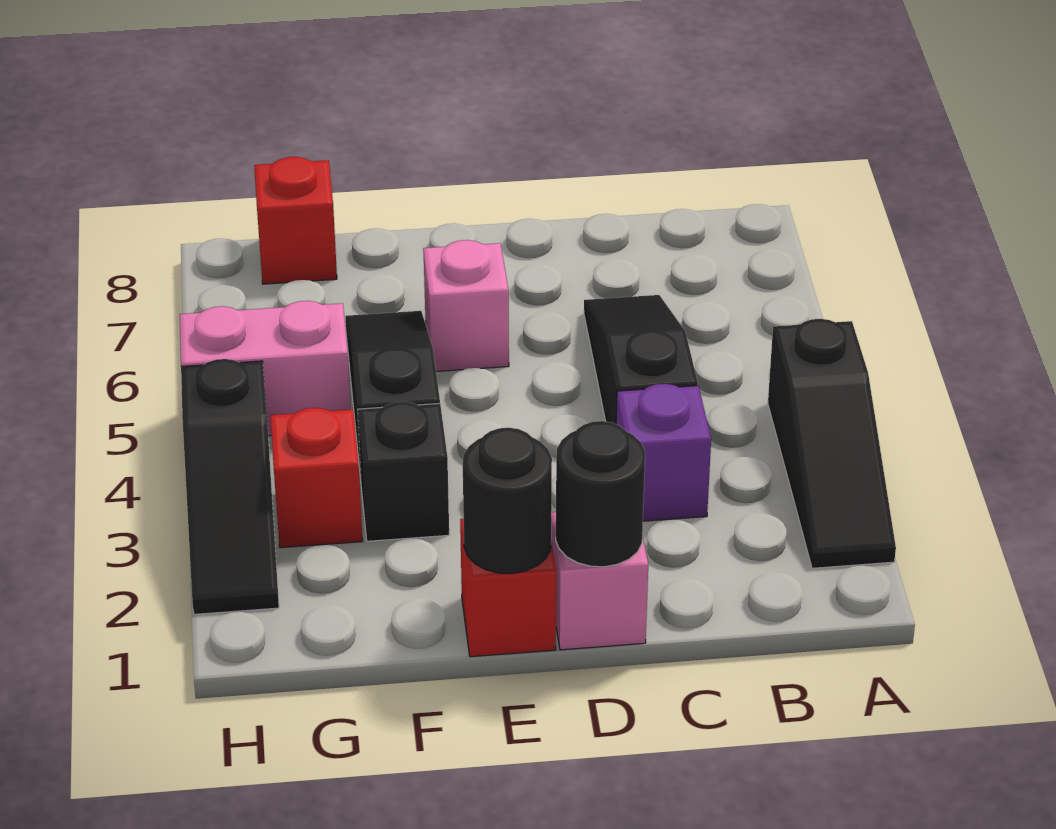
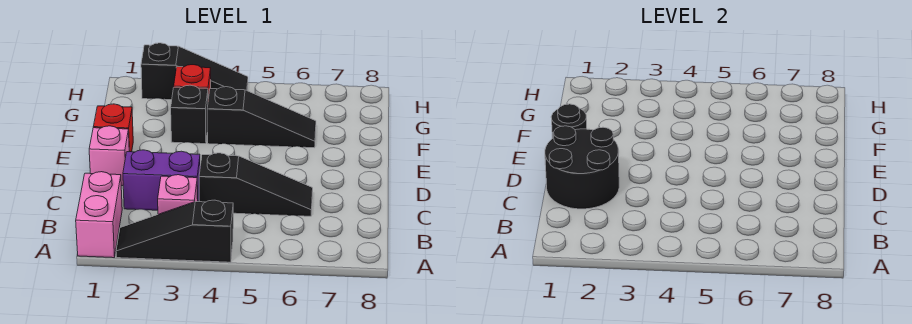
purple 1x1 brick [616,384,711,521] -> purple 1x2 brick [123,150,200,210]
black 1x1 round brick [556,421,645,567] -> black 2x2 round brick [545,126,619,209]
pink 1x1 brick [423,240,509,371] -> pink 1x1 brick moved to [158,175,198,214]
pink 1x2 brick [180,301,351,436] -> pink 1x2 brick moved to [76,172,122,258]
red 1x1 brick [254,157,337,284] -> none
black 1x3 slope [181,359,279,614] -> black 1x3 slope turned to [141,43,248,100]

